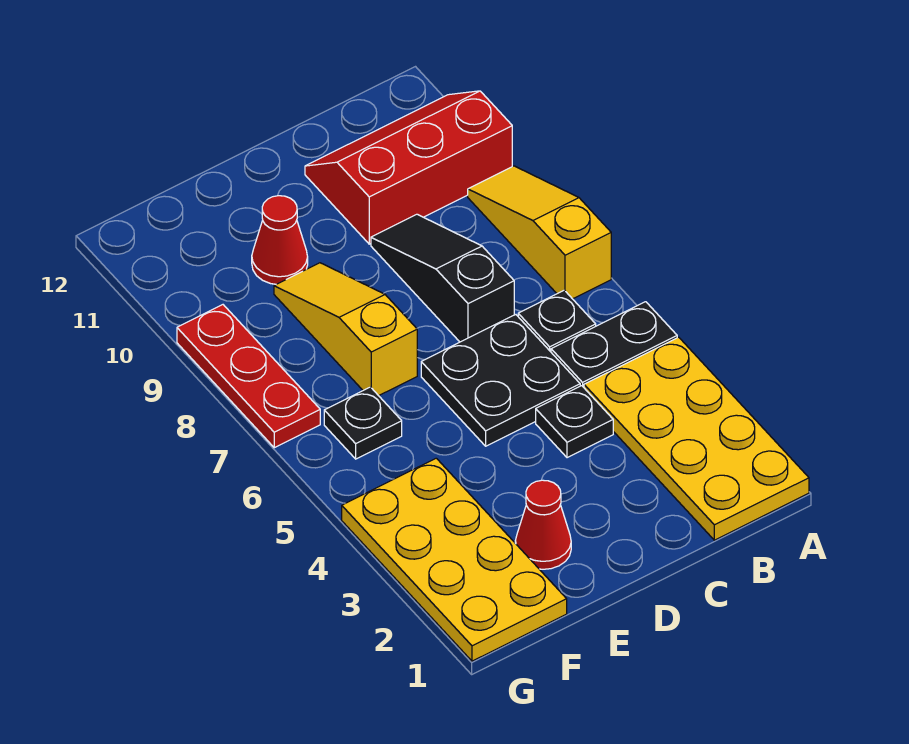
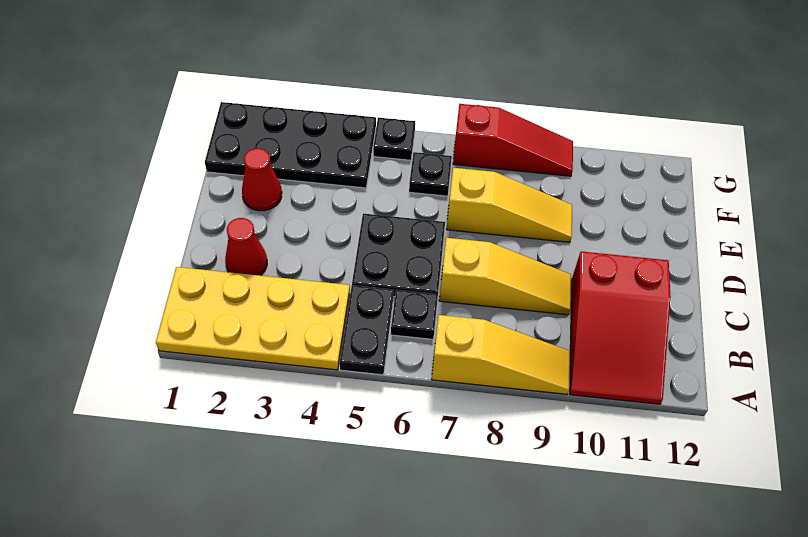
red 2x3 slope [305,91,512,244] -> red 2x3 slope turned to [570,251,671,404]
black 1x1 plate [536,386,613,458] -> black 1x1 plate moved to [373,118,415,160]
black 1x3 slope [371,214,514,342] -> yellow 1x3 slope [439,238,571,315]
red 1x1 cone [252,196,308,284] -> red 1x1 cone moved to [225,218,267,276]
yellow 2x4 plate [342,458,567,661] -> black 2x4 plate [205,102,376,188]
red 1x3 plate [177,305,320,448] -> red 1x3 slope [453,104,573,176]

